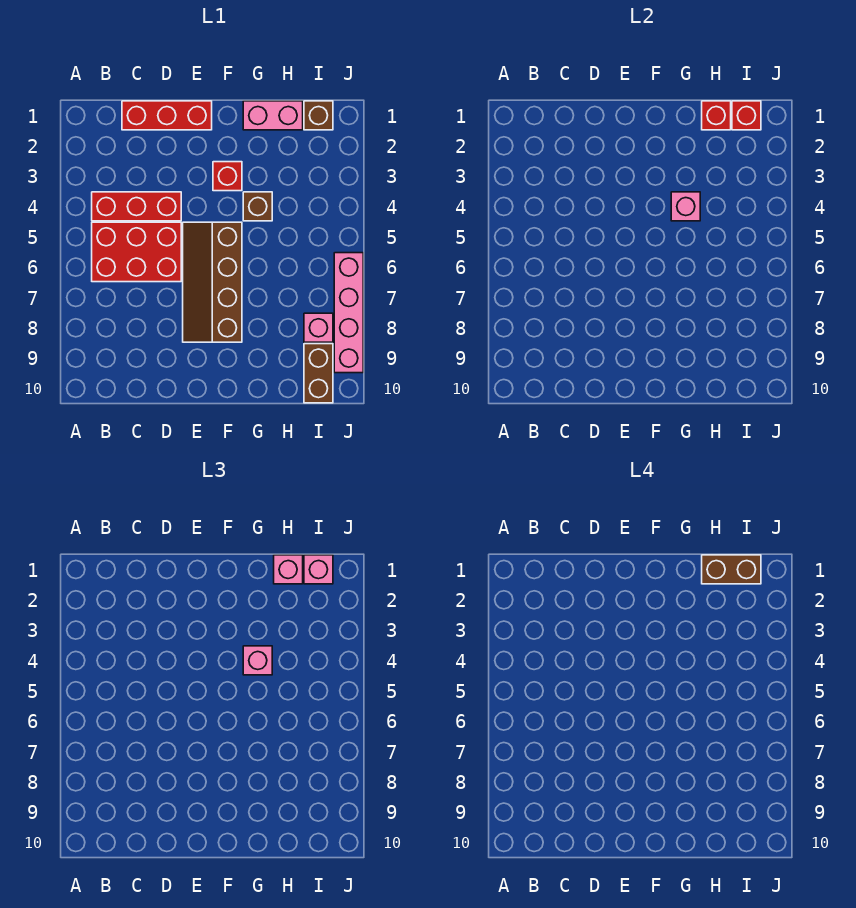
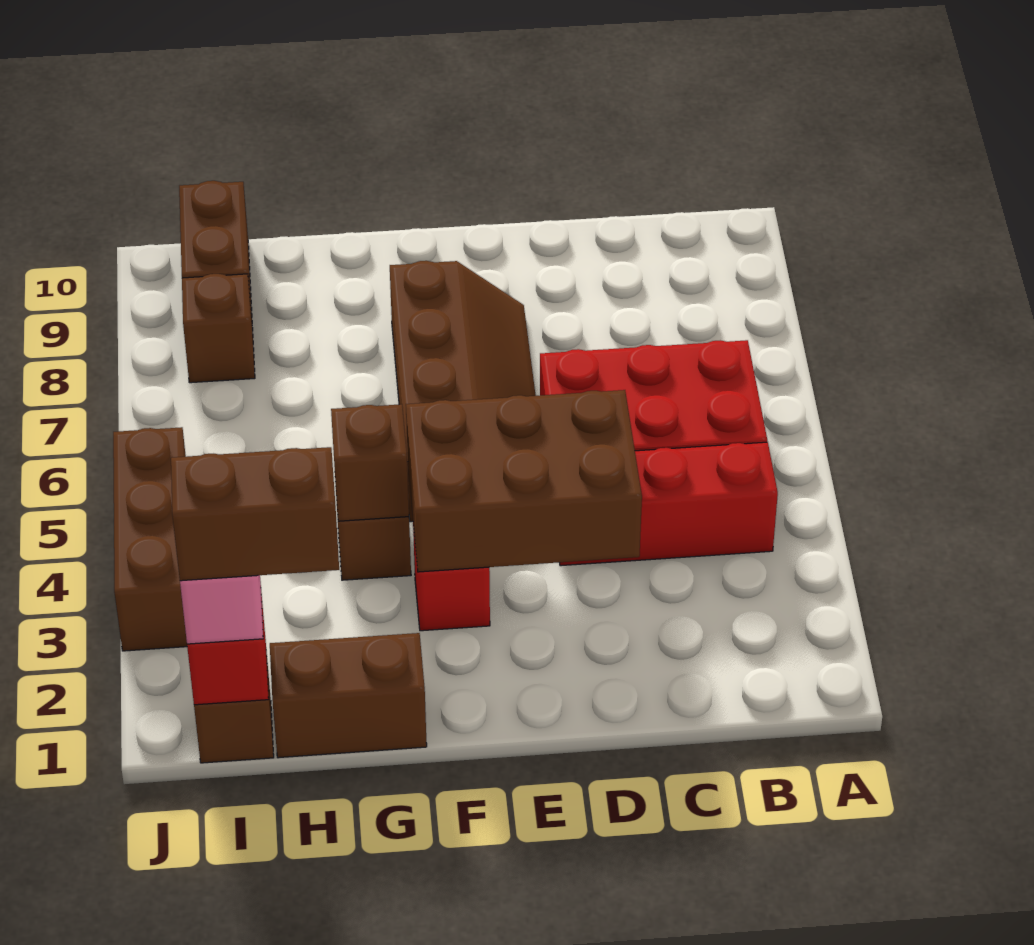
red 1x3 brick [122,101,212,130] -> none
none -> brown 2x3 brick [406,390,642,572]
pink 1x2 brick [243,101,303,130] -> brown 1x2 brick [270,633,427,758]
pink 1x1 brick [671,192,700,221] -> brown 1x1 brick [331,404,409,521]
pink 1x1 brick [243,646,272,675] -> none
red 1x1 brick [702,101,731,130] -> none
pink 1x1 brick [274,555,303,584] -> none
pink 1x1 brick [304,313,333,342] -> brown 1x1 brick [182,274,255,383]
none -> brown 1x3 brick [113,427,187,651]
pink 1x4 brick [334,253,363,373] -> none

